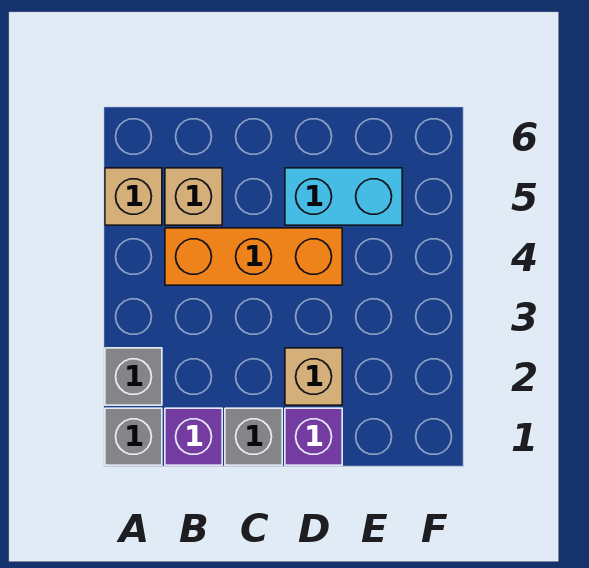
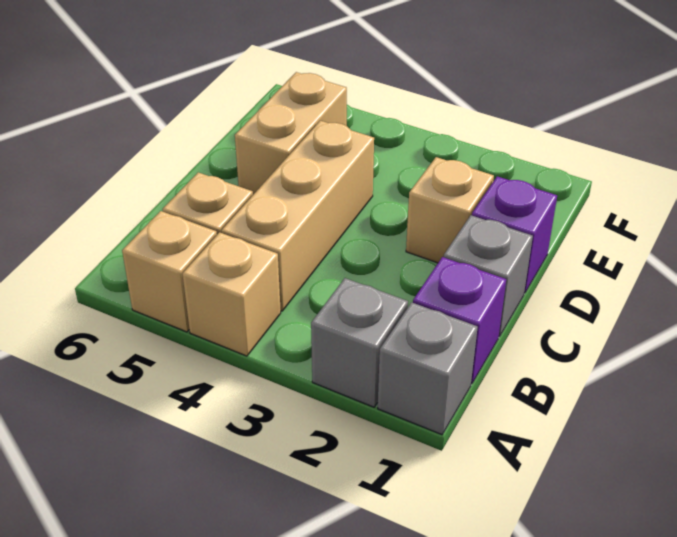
none -> tan 1x1 brick [183,232,281,356]
orange 1x3 brick [165,228,342,285] -> tan 1x3 brick [221,121,374,311]
cyan 1x2 brick [285,168,402,225] -> tan 1x2 brick [235,72,347,195]

